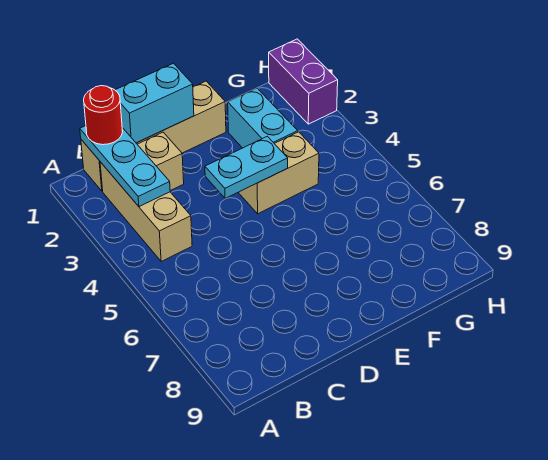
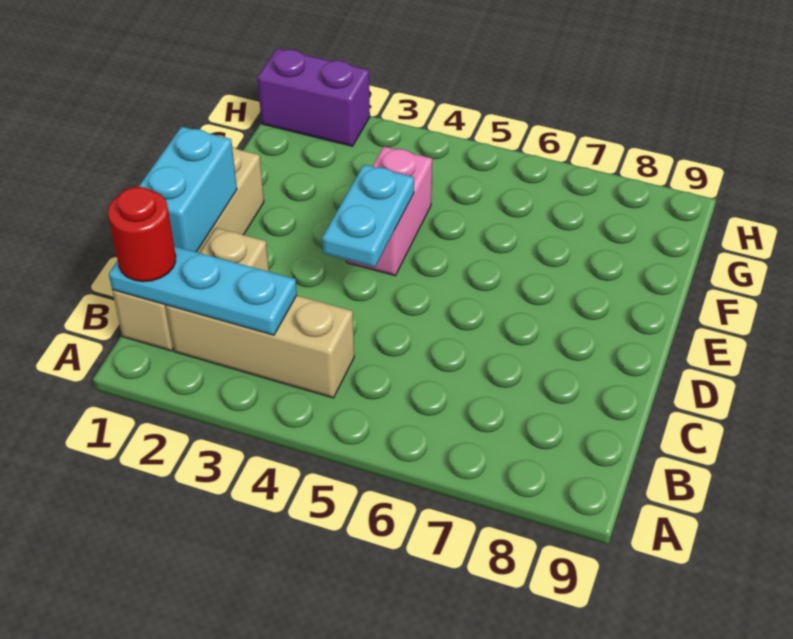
tan 1x2 brick [238,132,319,214] -> pink 1x2 brick [346,147,432,276]
cyan 1x2 brick [228,88,298,148] -> none

